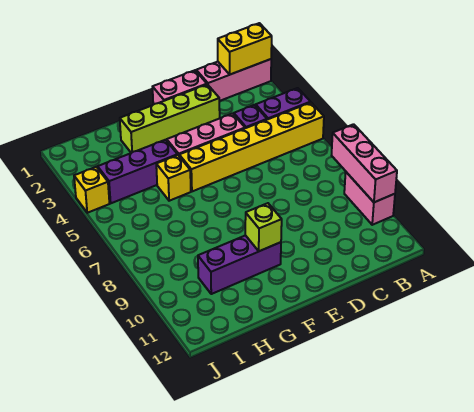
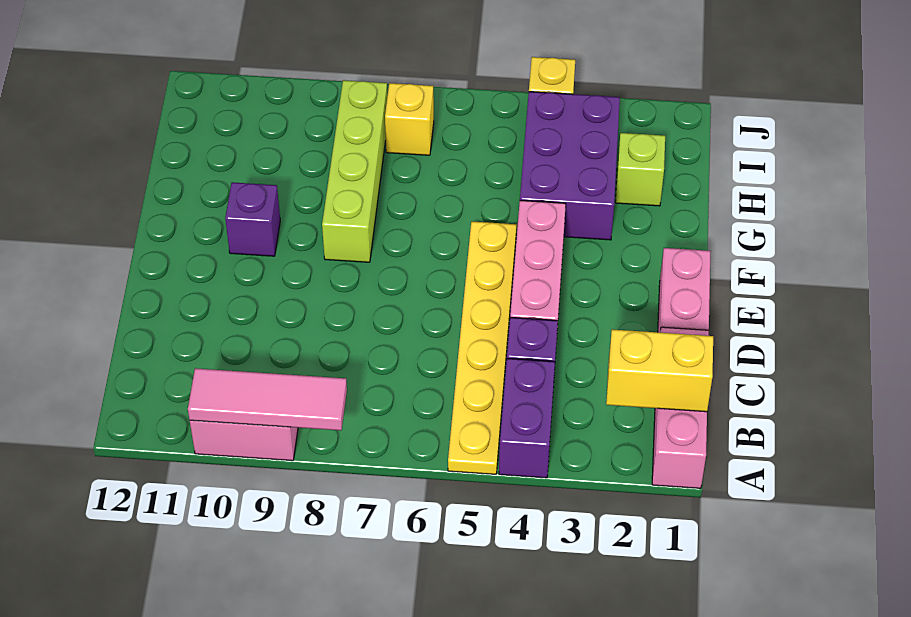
yellow 1x2 brick [218,23,272,74] -> yellow 1x2 brick turned to [606,329,713,412]
yellow 1x6 brick [179,102,324,191] -> yellow 1x6 plate [448,221,517,474]
pink 1x3 brick [332,124,397,202] -> pink 1x3 tile [188,368,347,430]
lime 1x4 brick [120,84,220,153] -> lime 1x4 brick moved to [322,80,387,262]
purple 1x3 brick [198,235,281,294] -> purple 1x1 brick [225,182,280,256]
lime 1x1 brick [245,203,282,251] -> lime 1x1 brick moved to [615,133,665,206]
purple 1x3 brick [98,140,178,203] -> purple 2x3 brick [520,92,620,240]
yellow 1x1 brick [156,155,191,201] -> yellow 1x1 brick moved to [385,83,434,155]

